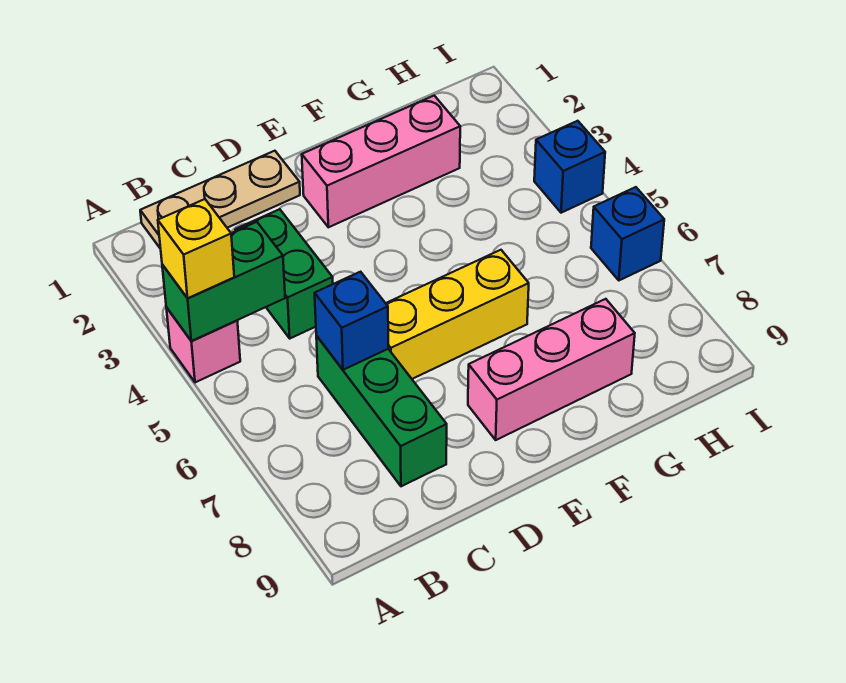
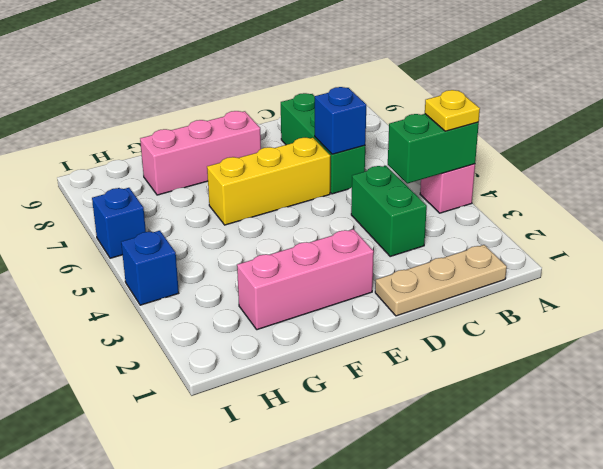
yellow 1x1 brick [158,199,234,298] -> yellow 1x1 plate [425,90,480,131]

